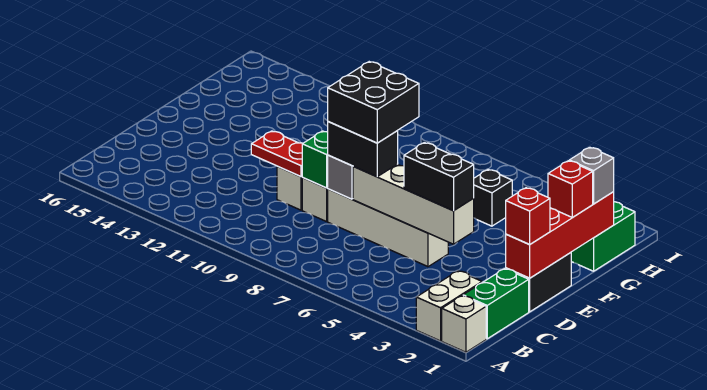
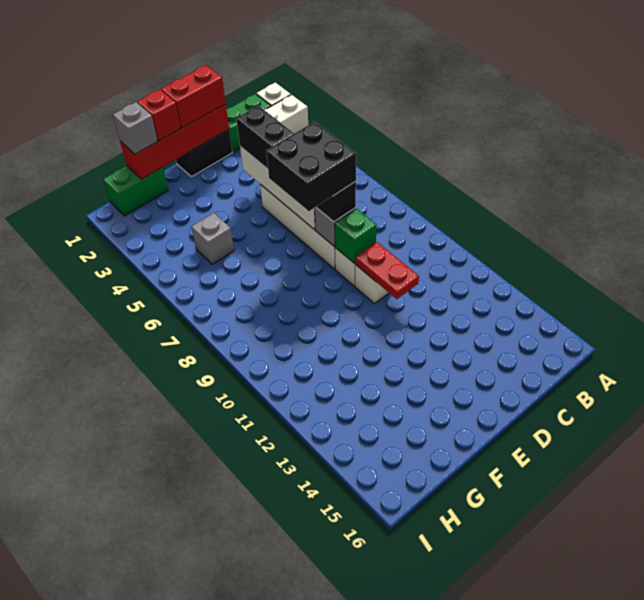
red 1x1 brick [506,188,550,244] -> red 1x2 brick [161,65,226,128]
black 1x1 brick [474,170,512,226] -> grey 1x1 brick [192,213,234,264]

